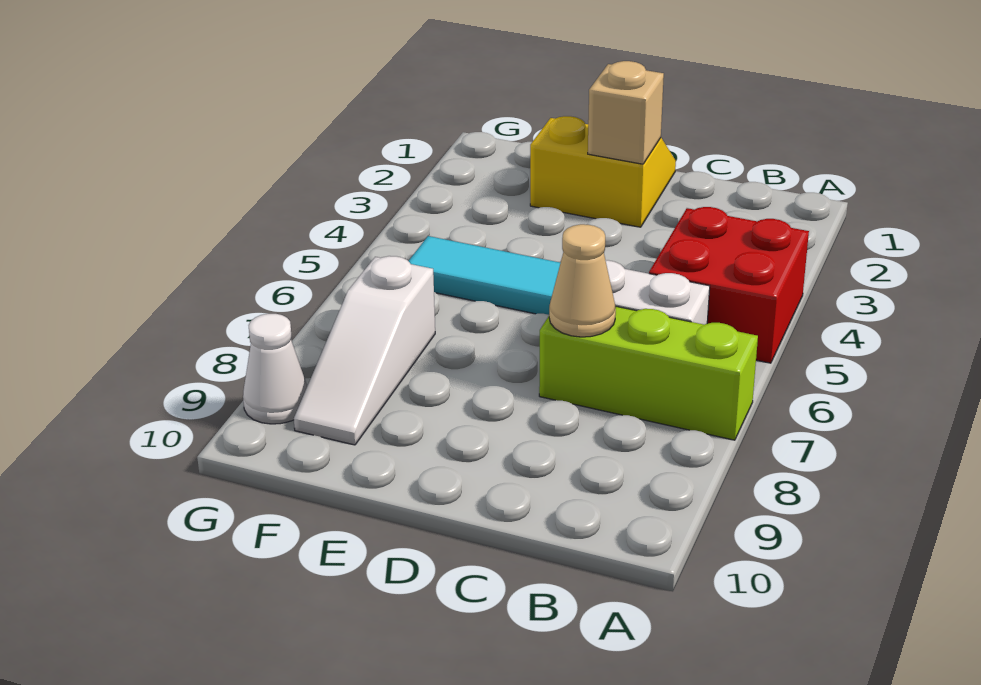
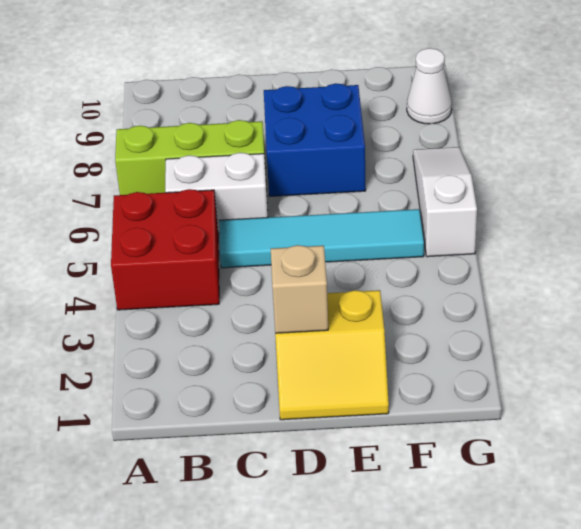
tan 1x1 cone [549,224,616,337] -> none
none -> blue 2x2 brick [264,83,366,196]
white 1x3 slope [294,256,435,445] -> white 1x3 slope moved to [413,147,477,257]

